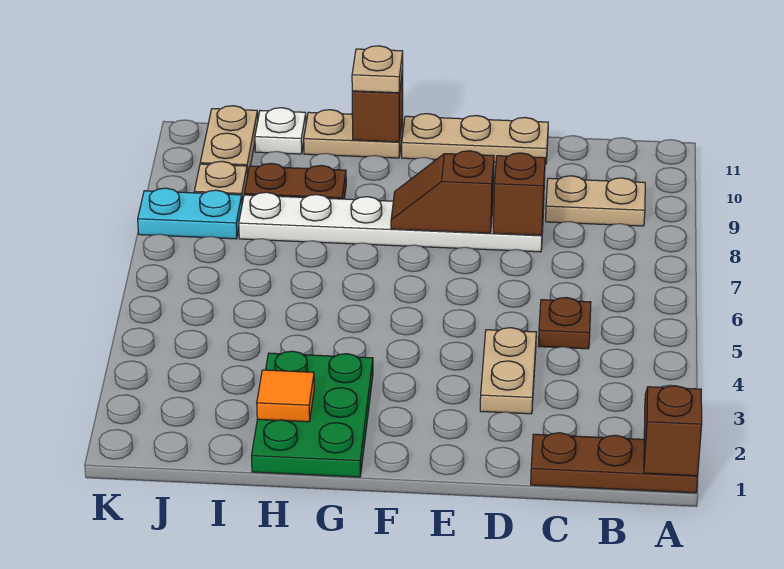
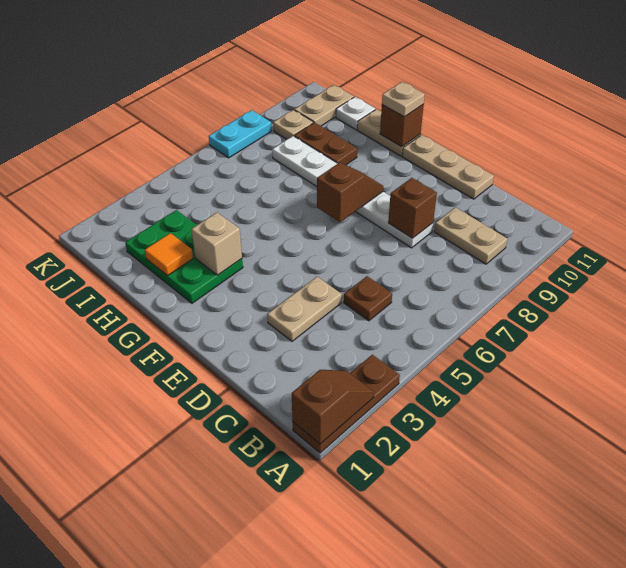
brown 1x3 plate [531,433,698,493] -> brown 1x3 plate turned to [293,355,400,453]
brown 1x2 slope [391,151,494,233] -> brown 1x2 slope turned to [317,163,383,222]
green 2x3 plate [251,351,373,477] -> green 2x3 plate turned to [125,210,243,303]
none -> tan 1x1 brick [191,213,242,275]
cyan 1x2 plate [138,188,242,239] -> cyan 1x2 plate turned to [209,110,272,158]

